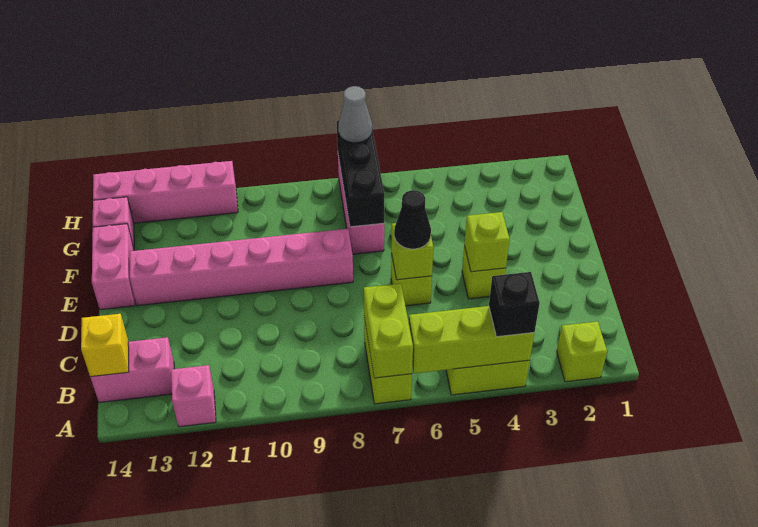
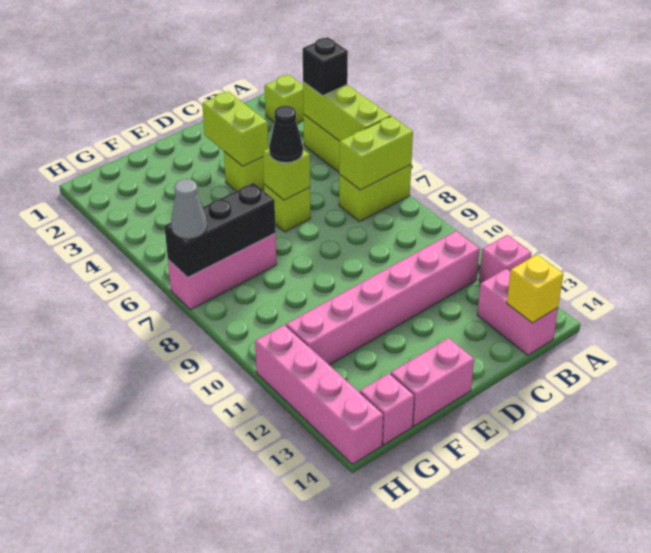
lime 1x1 brick [464,212,510,272] -> lime 1x2 brick [202,91,268,166]
pink 1x6 brick [130,229,353,306] -> pink 1x6 brick turned to [286,231,480,365]

